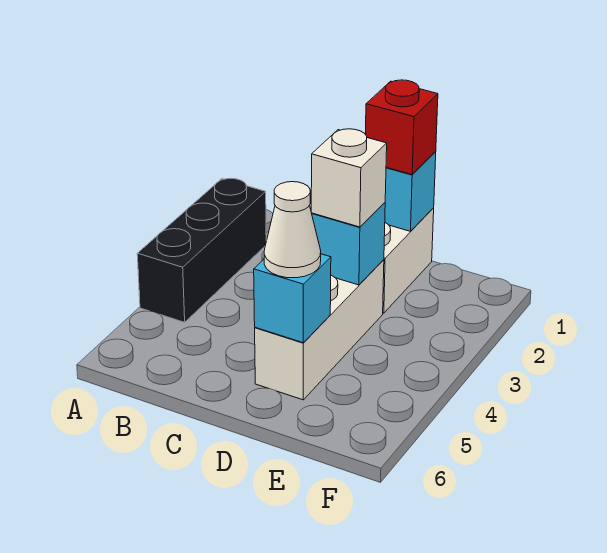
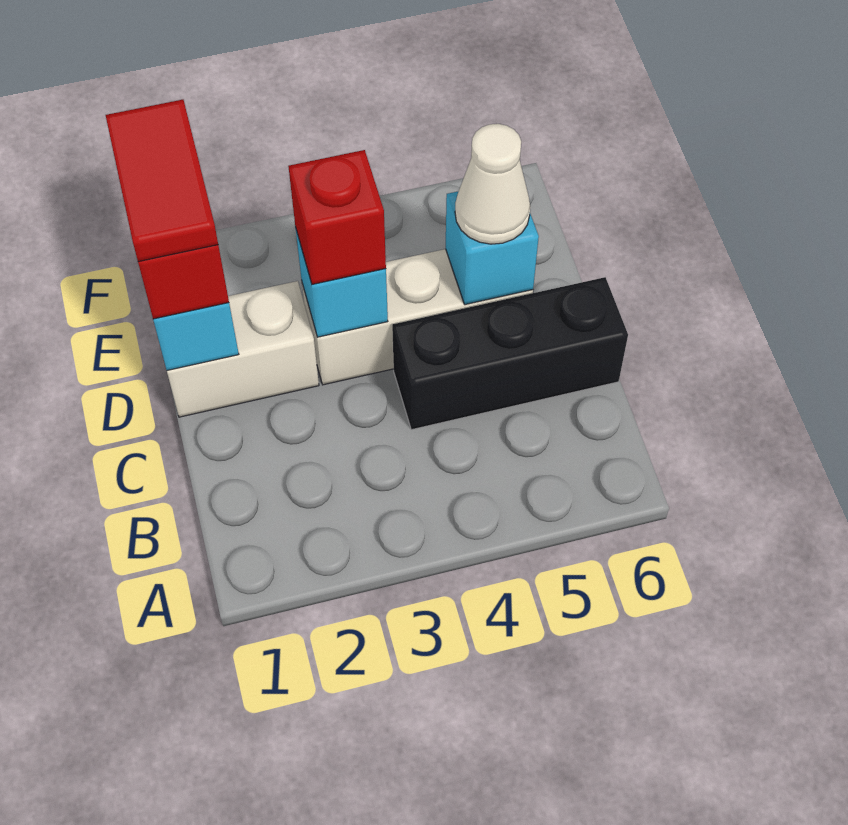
black 1x3 brick [137,178,266,322] -> black 1x3 brick moved to [392,277,628,430]
none -> red 1x2 tile [106,100,218,262]
white 1x1 brick [311,129,387,227] -> red 1x1 brick [288,150,386,284]

